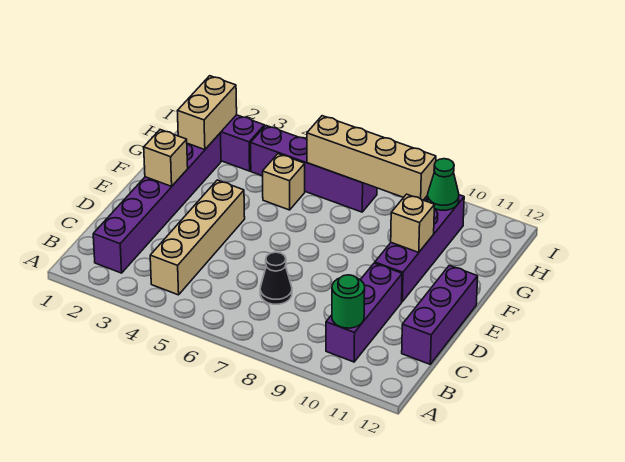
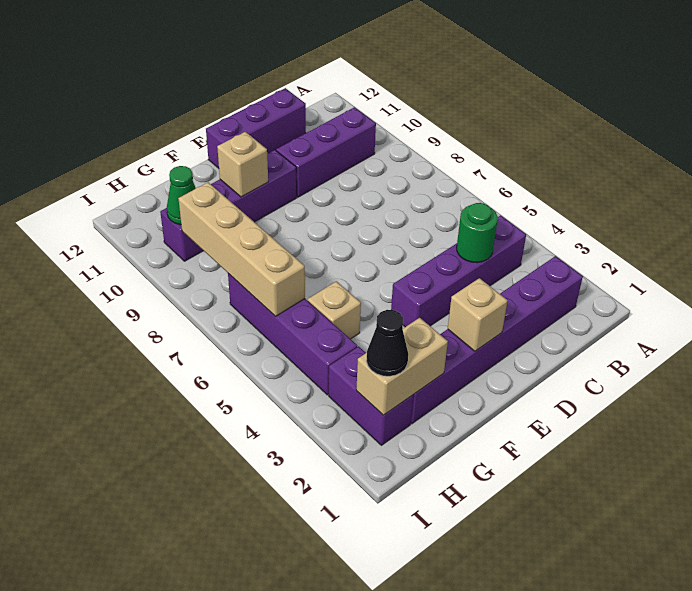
tan 1x4 brick [150,180,245,295] -> purple 1x4 brick [391,215,526,327]
green 1x1 round brick [332,275,365,328] -> green 1x1 round brick moved to [457,203,498,263]
black 1x1 cone [260,252,292,304] -> black 1x1 cone moved to [366,310,408,376]

